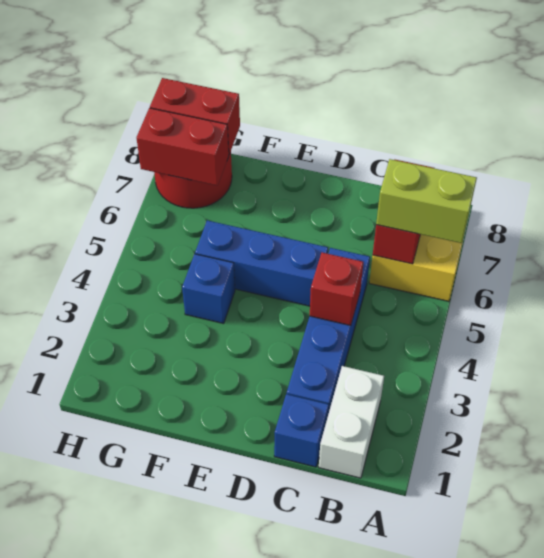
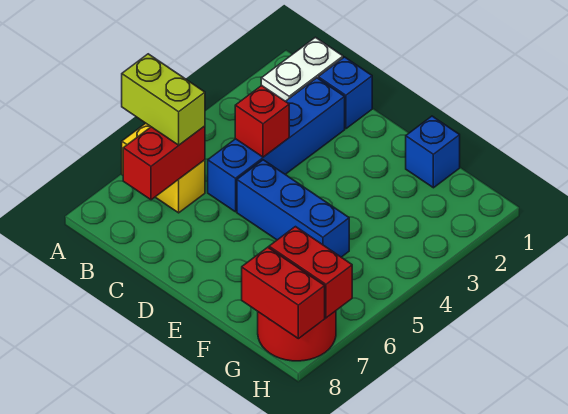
blue 1x1 brick [182,254,235,323] -> blue 1x1 brick moved to [406,116,460,188]

